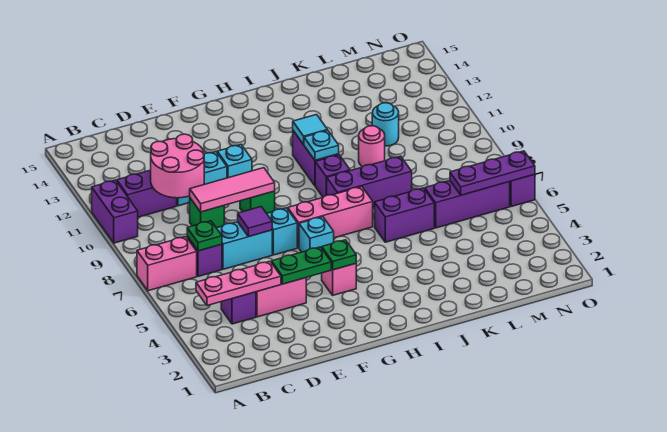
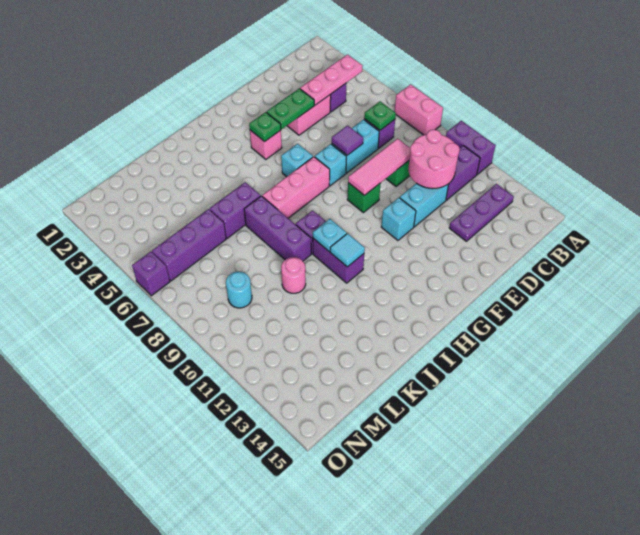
pink 1x2 brick [137,237,197,291] -> pink 1x2 brick turned to [394,84,443,135]
purple 1x3 brick [327,156,412,208] -> purple 1x3 brick turned to [244,196,311,261]
cyan 1x1 round brick [372,103,399,146] -> cyan 1x1 round brick moved to [226,272,252,308]
purple 1x3 plate [450,151,535,195] -> purple 1x3 plate moved to [449,184,514,241]

